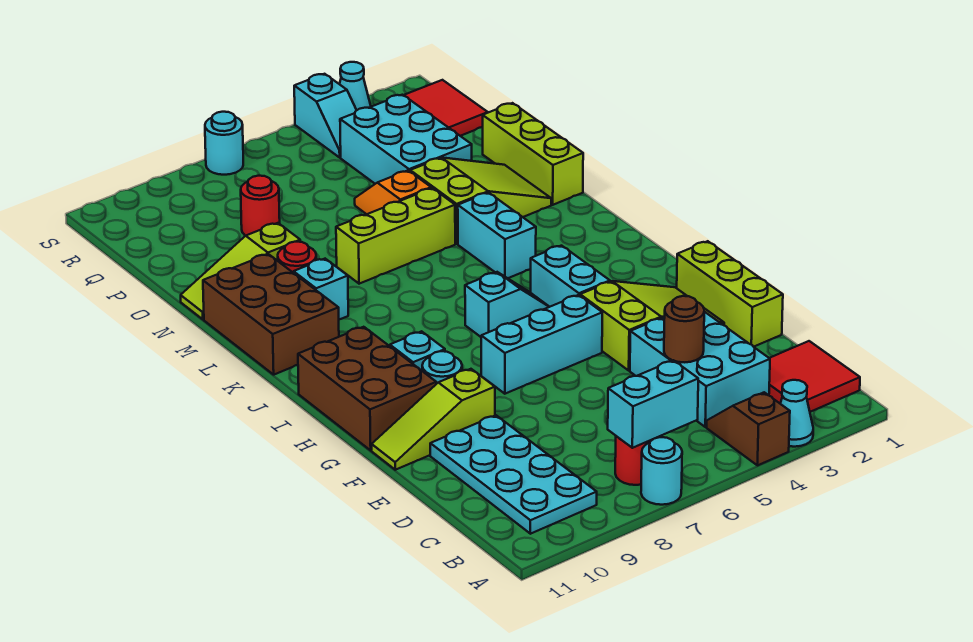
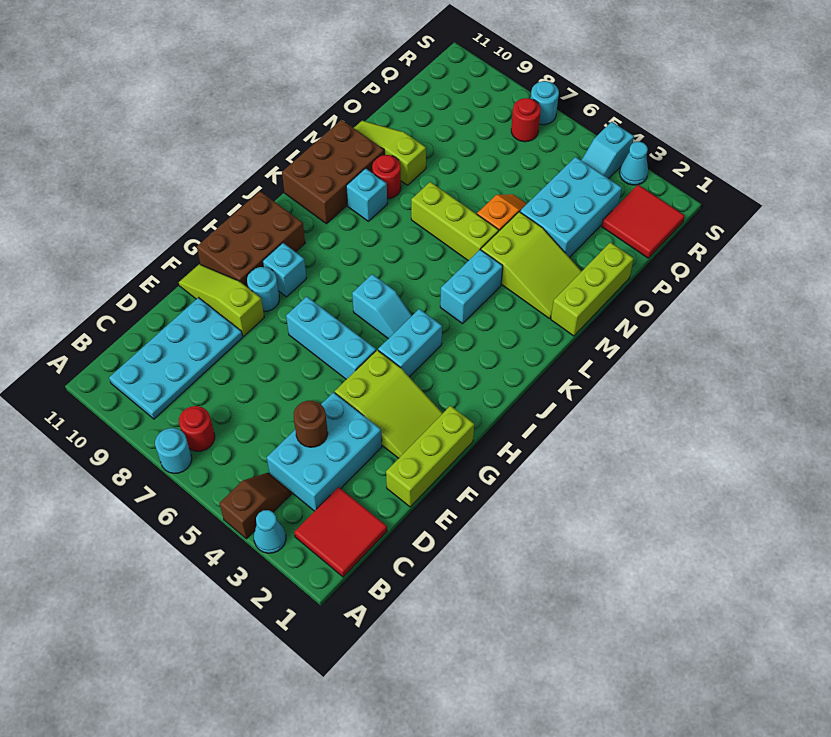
cyan 1x2 brick [608,360,698,448] -> none
red 1x1 round brick [241,176,280,236] -> red 1x1 round brick moved to [511,98,541,142]

